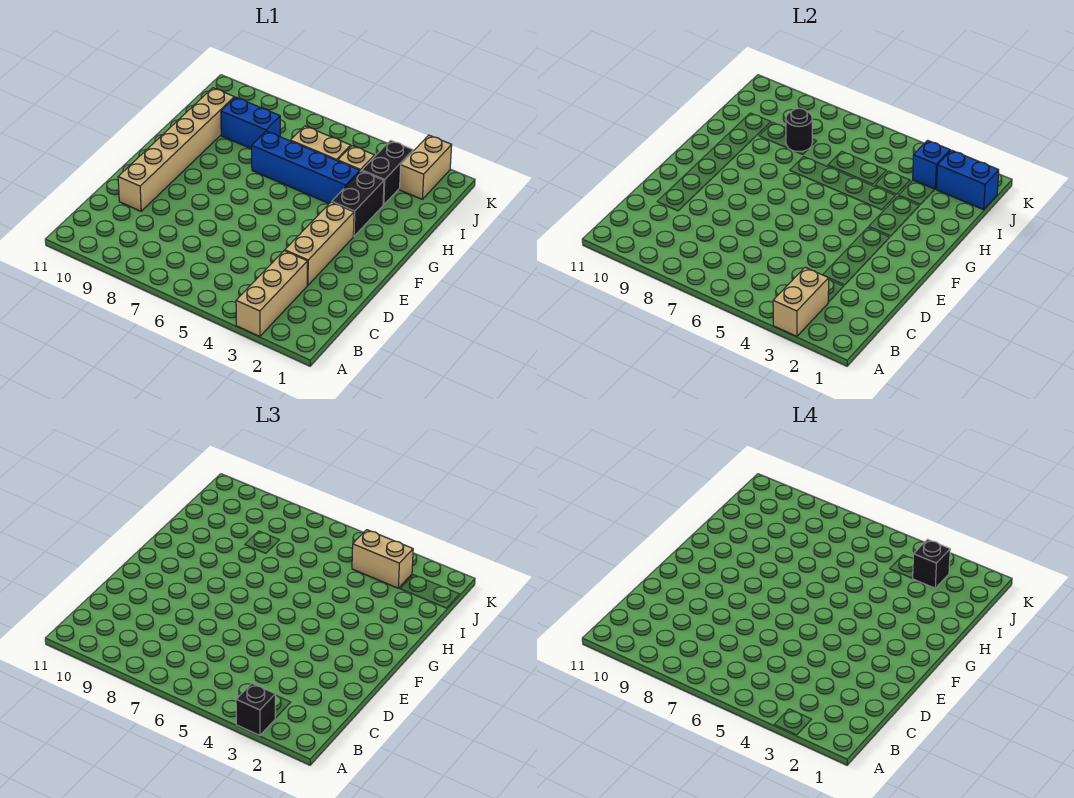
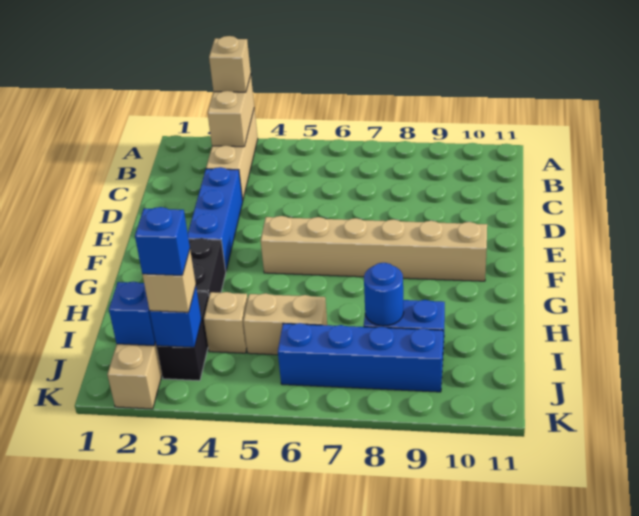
black 1x1 brick [236,683,275,735] -> tan 1x1 brick [209,36,251,92]
tan 1x3 brick [285,202,354,285] -> blue 1x3 brick [188,167,243,270]
tan 1x6 brick [118,88,234,211] -> tan 1x6 brick turned to [261,216,487,281]
blue 1x4 brick [252,131,360,203] -> blue 1x4 brick moved to [278,323,443,392]
black 1x1 round brick [786,108,812,152] -> blue 1x1 round brick [364,263,404,326]
blue 1x2 brick [937,150,999,210] -> blue 1x1 brick [109,282,156,346]
tan 1x2 brick [352,530,413,588] -> tan 1x1 brick [142,250,196,312]
black 1x1 brick [912,539,950,588] -> blue 1x1 brick [135,207,190,275]

